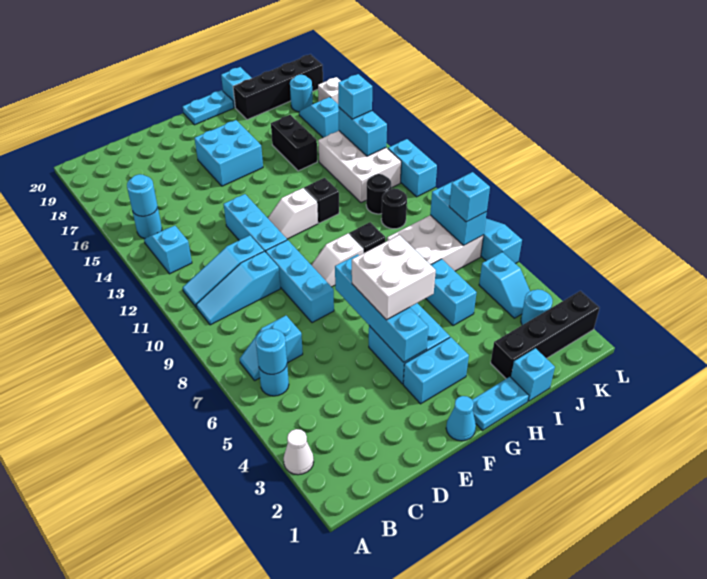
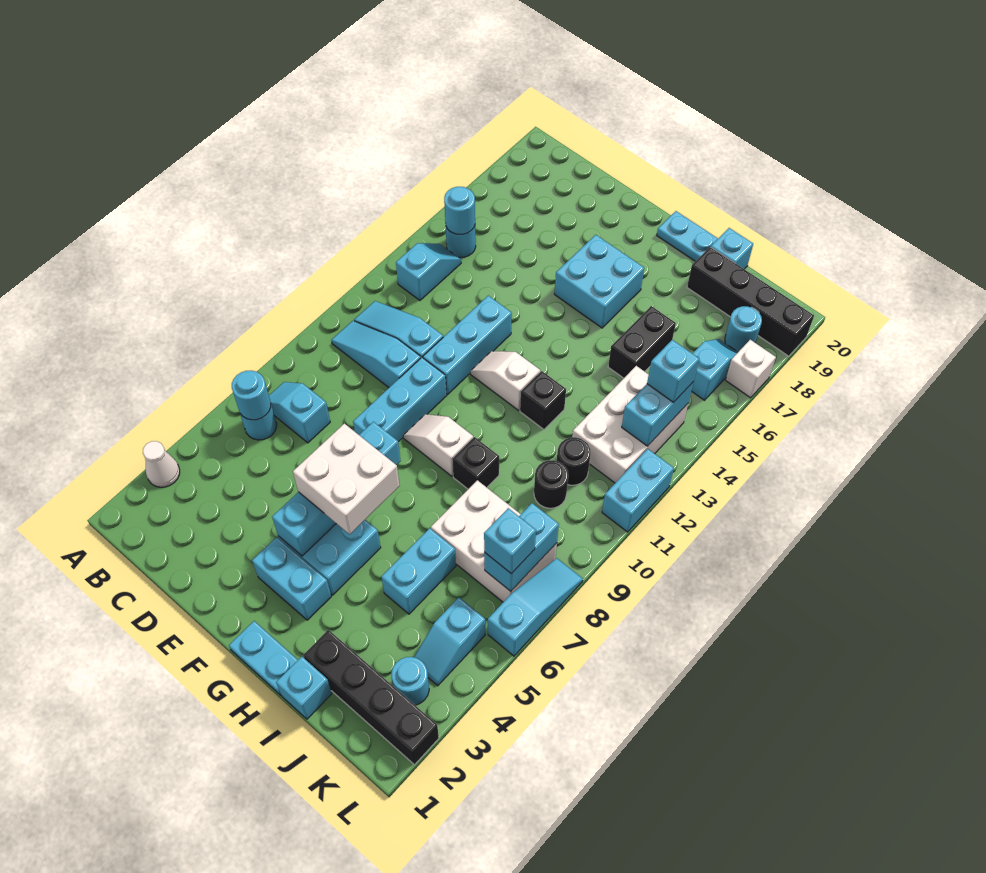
cyan 1x1 cone [446,396,476,441] -> none

